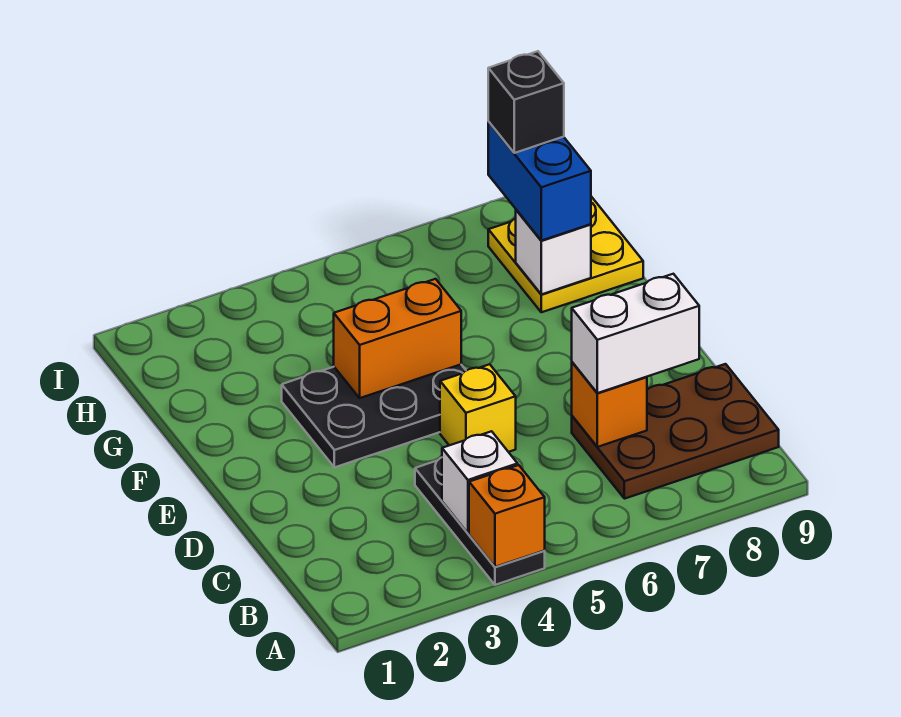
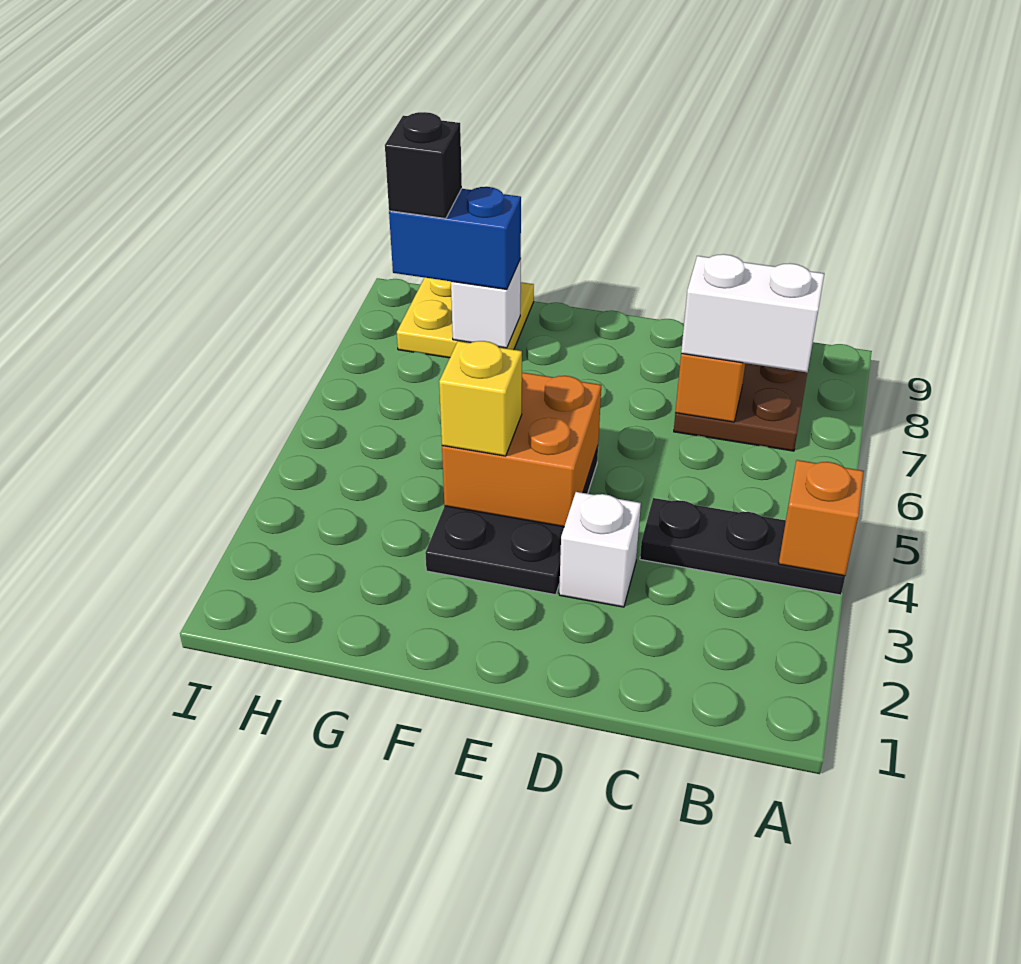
white 1x1 brick [442,431,518,533] -> white 1x1 brick moved to [559,492,641,607]
white 1x2 brick [572,274,699,393] -> white 1x2 brick turned to [681,254,824,373]
yellow 1x1 brick [440,364,516,452] -> yellow 1x1 brick moved to [439,341,522,456]
orange 1x2 brick [334,279,461,398] -> orange 2x2 brick [442,372,601,527]

